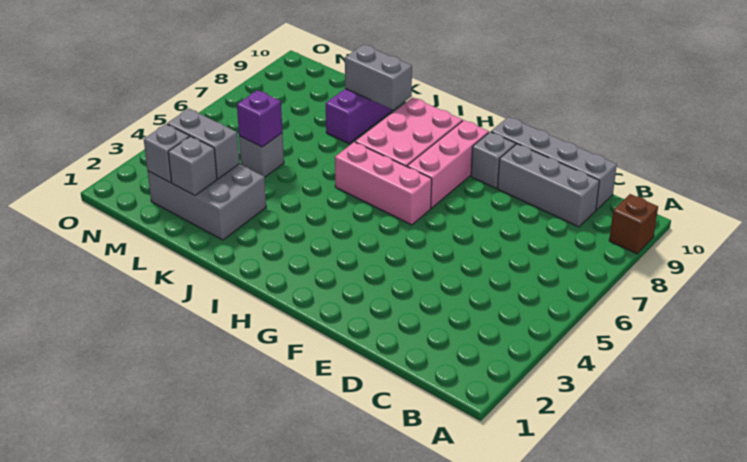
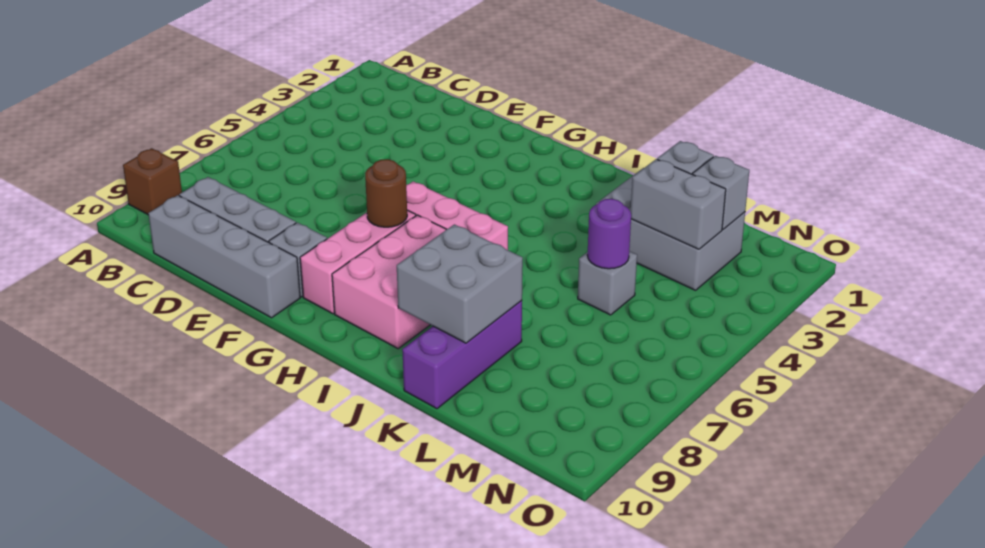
none -> brown 1x1 round brick [365,159,407,227]
grey 1x2 brick [345,45,412,110] -> grey 2x2 brick [397,224,523,343]
purple 1x1 brick [237,90,282,147] -> purple 1x1 round brick [587,199,631,269]

